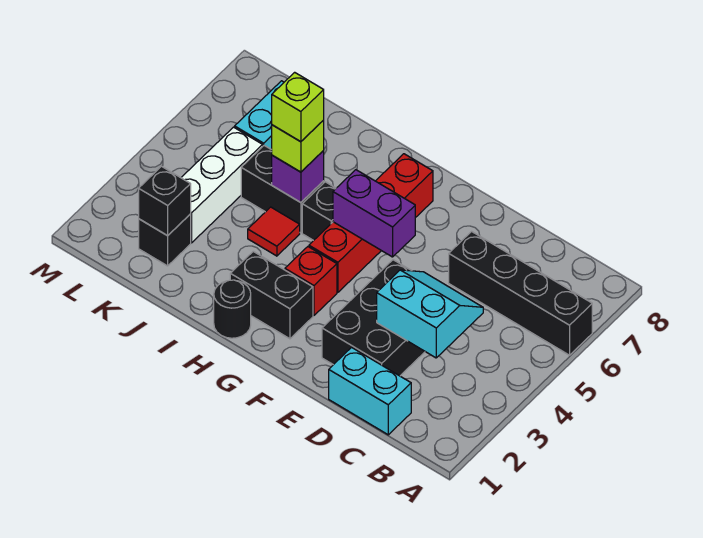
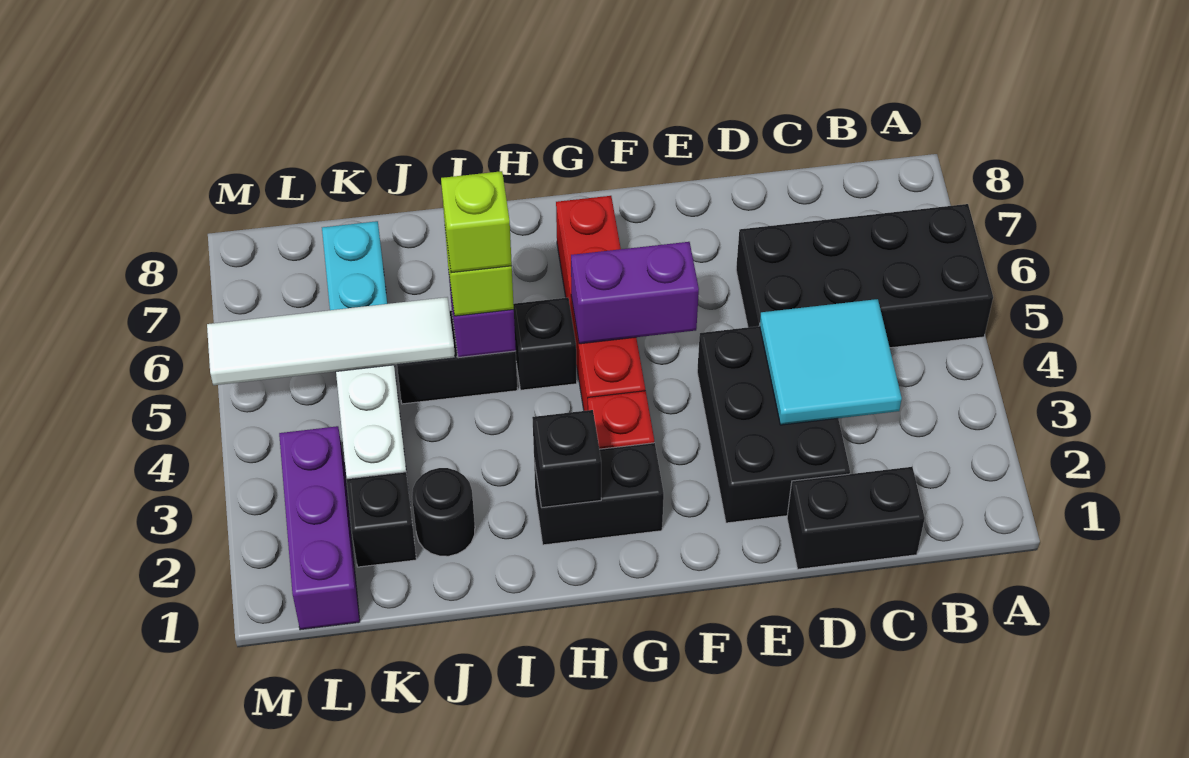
black 1x4 brick [449,232,592,355] -> black 2x4 brick [736,204,993,348]
cyan 1x2 brick [329,347,411,435] -> black 1x2 brick [787,467,925,569]
cyan 2x2 slope [377,270,483,358] -> cyan 2x2 tile [760,299,902,425]
black 1x1 round brick [214,280,251,338] -> black 1x1 round brick moved to [412,468,475,556]
red 1x1 tile [248,207,300,256] -> none
none -> white 1x4 tile [207,297,455,385]
black 1x1 brick [139,166,191,236] -> black 1x1 brick moved to [532,410,601,508]
none -> purple 1x3 brick [279,426,360,630]

